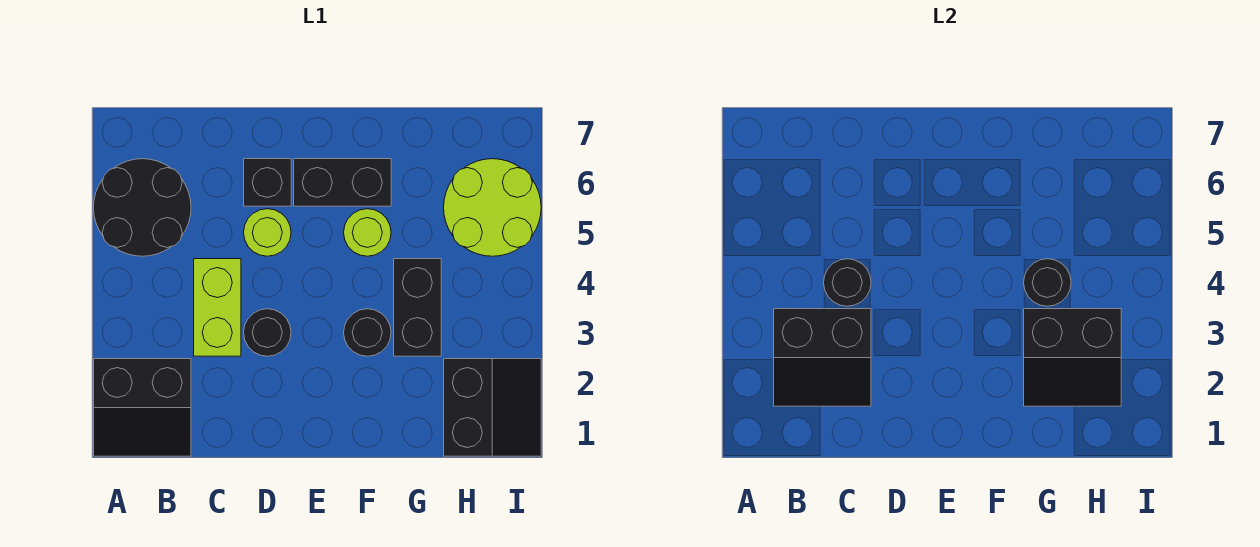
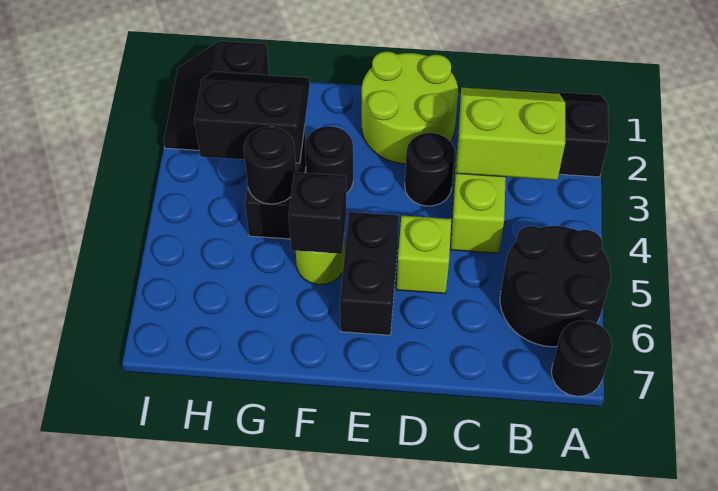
black 2x2 slope [774,309,871,406] -> lime 2x2 slope [456,87,565,180]
black 1x1 round brick [824,259,871,306] -> black 1x1 round brick moved to [551,320,612,396]
lime 1x1 round brick [244,209,291,256] -> lime 1x1 brick [397,216,451,293]
black 1x1 brick [244,159,291,206] -> black 1x1 brick moved to [289,172,346,254]
black 1x2 brick [294,159,391,206] -> black 1x2 brick turned to [340,212,399,335]
lime 2x2 round brick [444,159,541,256] -> lime 2x2 round brick moved to [362,52,458,164]

